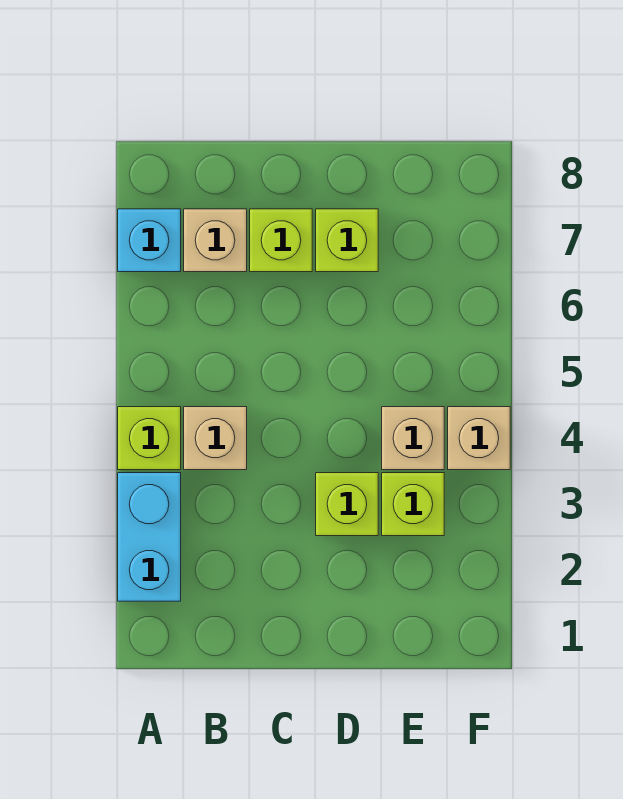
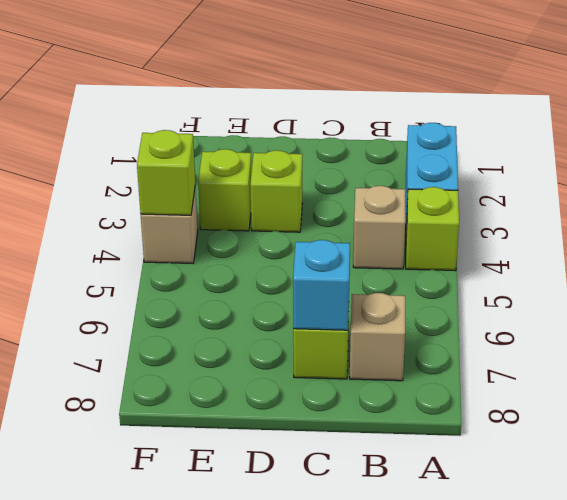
cyan 1x1 brick [118,209,181,272] -> cyan 1x1 brick moved to [293,240,350,330]
lime 1x1 brick [316,209,378,272] -> lime 1x1 brick moved to [137,130,195,215]
tan 1x1 brick [382,407,444,470] -> none

